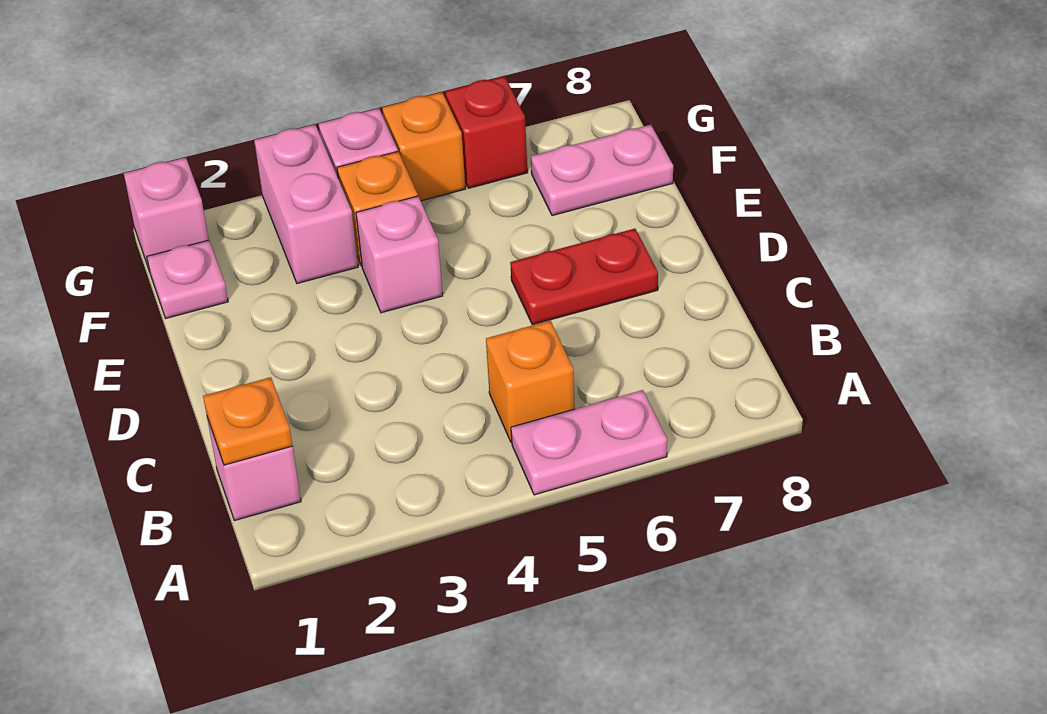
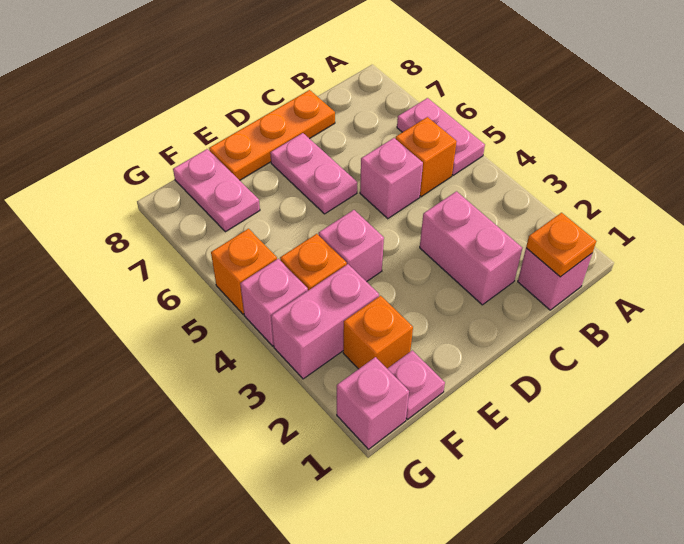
none -> pink 1x2 brick [420,191,522,305]
none -> pink 1x1 brick [360,138,423,219]
none -> orange 1x3 plate [209,90,335,180]
red 1x2 plate [510,229,658,325] -> pink 1x2 plate [270,133,357,214]
none -> orange 1x1 brick [343,296,413,369]
red 1x1 brick [445,76,528,188] -> none

